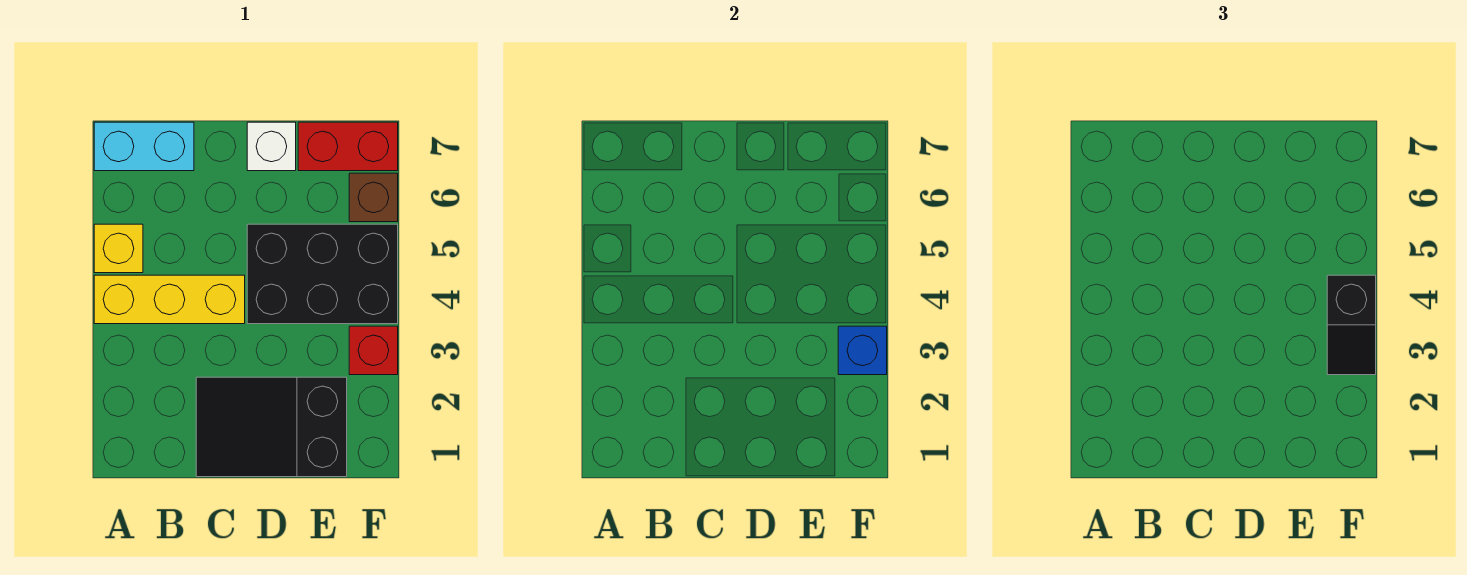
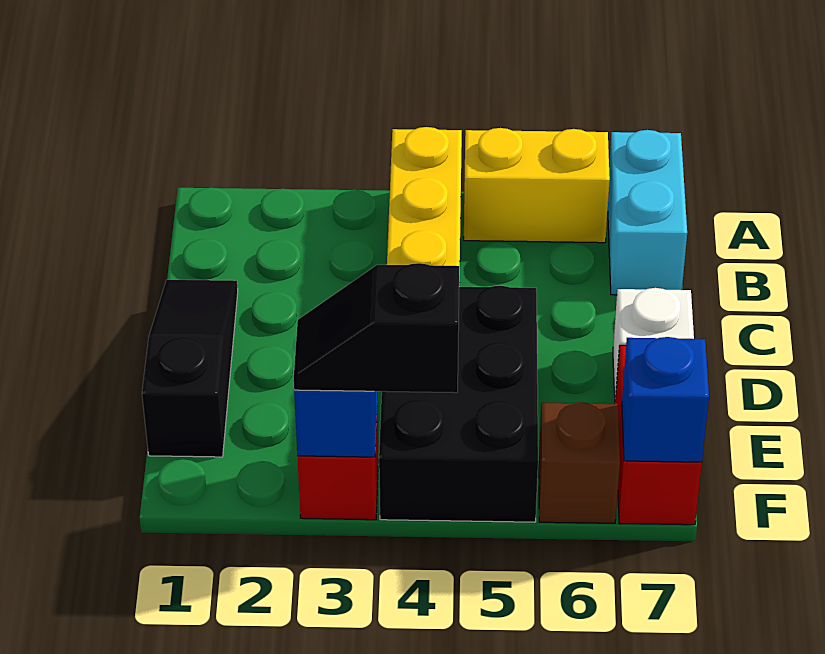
yellow 1x1 brick [94,224,143,273] -> yellow 1x2 brick [464,128,610,243]
black 2x3 slope [196,377,347,477] -> black 1x3 slope [142,280,238,457]
none -> blue 1x1 brick [622,337,709,462]

